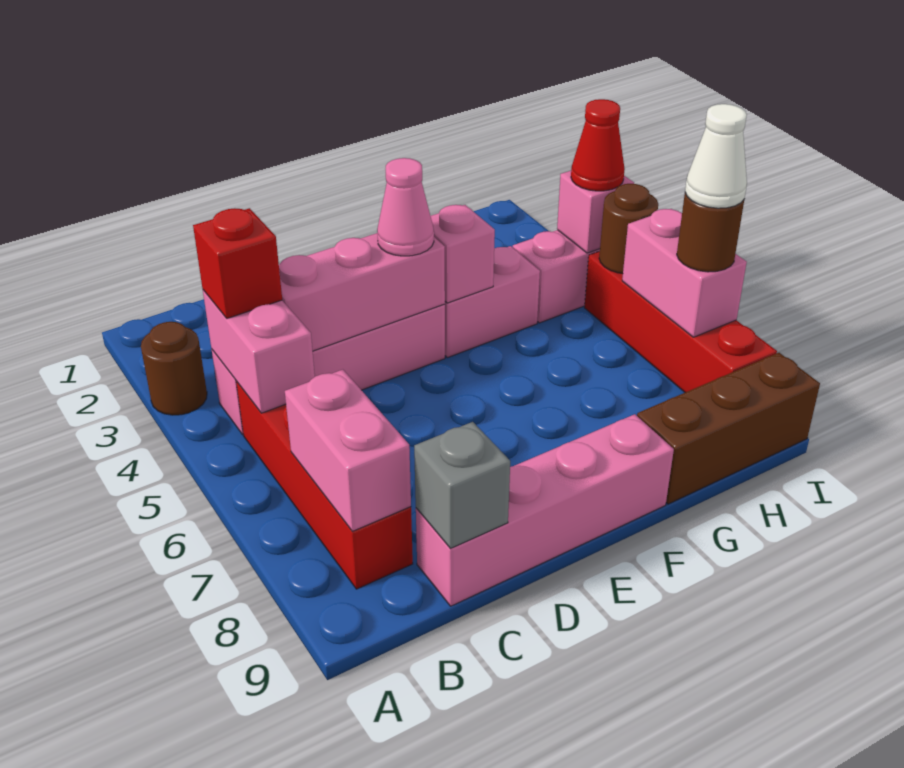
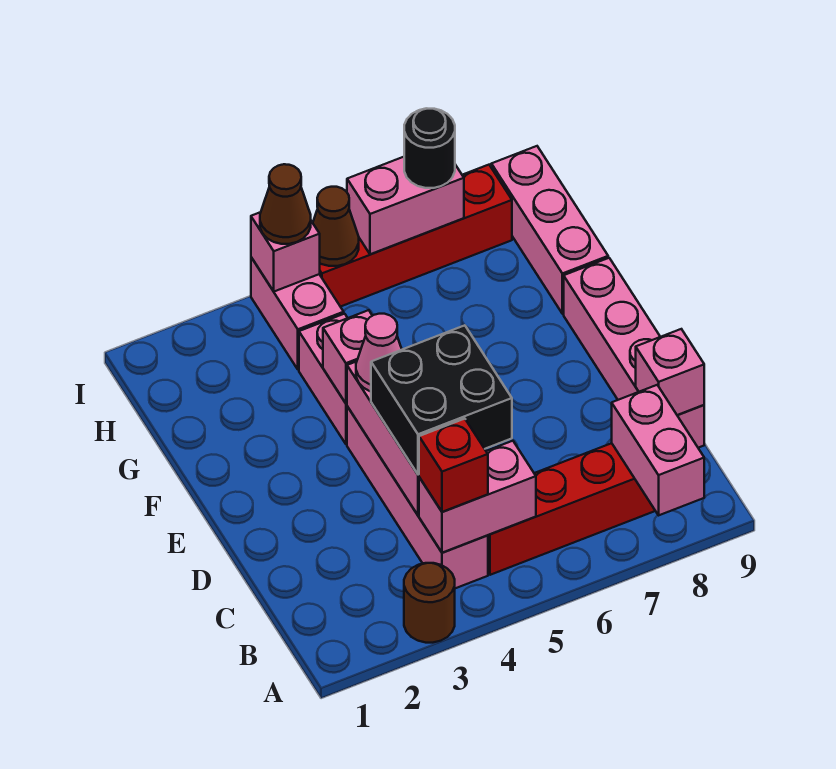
pink 1x2 brick [285,370,411,531] -> pink 1x2 brick turned to [612,385,704,515]
none -> black 2x2 brick [371,325,512,475]
grey 1x1 brick [414,422,510,549] -> pink 1x1 brick [636,329,704,415]
brown 1x3 brick [637,353,820,504] -> pink 1x3 brick [491,146,608,314]
red 1x1 cone [571,99,625,191] -> brown 1x1 cone [260,164,311,244]
brown 1x1 round brick [599,184,658,274] -> brown 1x1 cone [313,187,359,266]
brown 1x1 round brick [677,193,744,272] -> black 1x1 round brick [404,109,455,188]
white 1x1 cone [685,104,747,208] -> none

